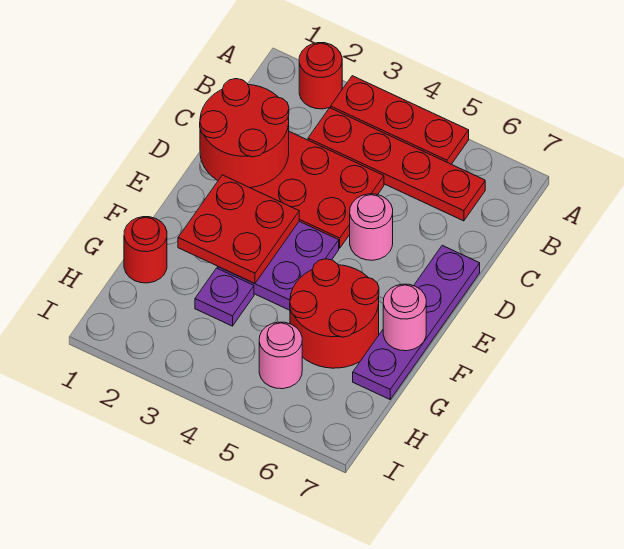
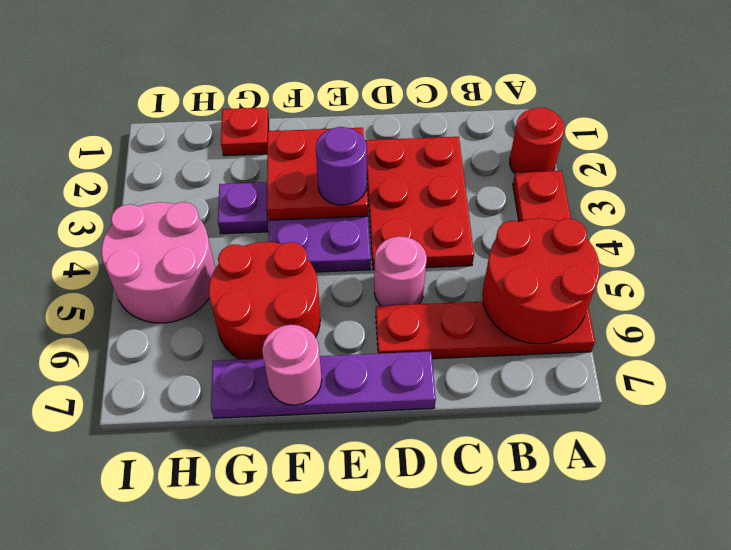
red 1x4 plate [308,108,485,221] -> red 1x4 plate turned to [376,301,595,359]
red 2x2 round brick [200,79,289,188] -> red 2x2 round brick moved to [482,219,600,344]
none -> purple 1x1 round brick [316,127,367,205]
red 1x1 round brick [124,217,167,283] -> red 1x1 plate [221,108,269,156]
pink 1x1 round brick [259,322,302,389] -> pink 2x2 round brick [101,202,215,323]

